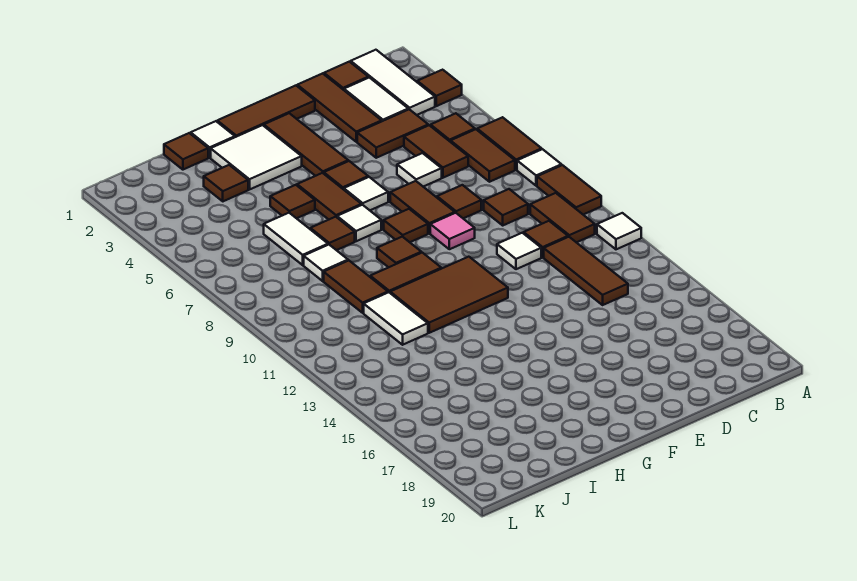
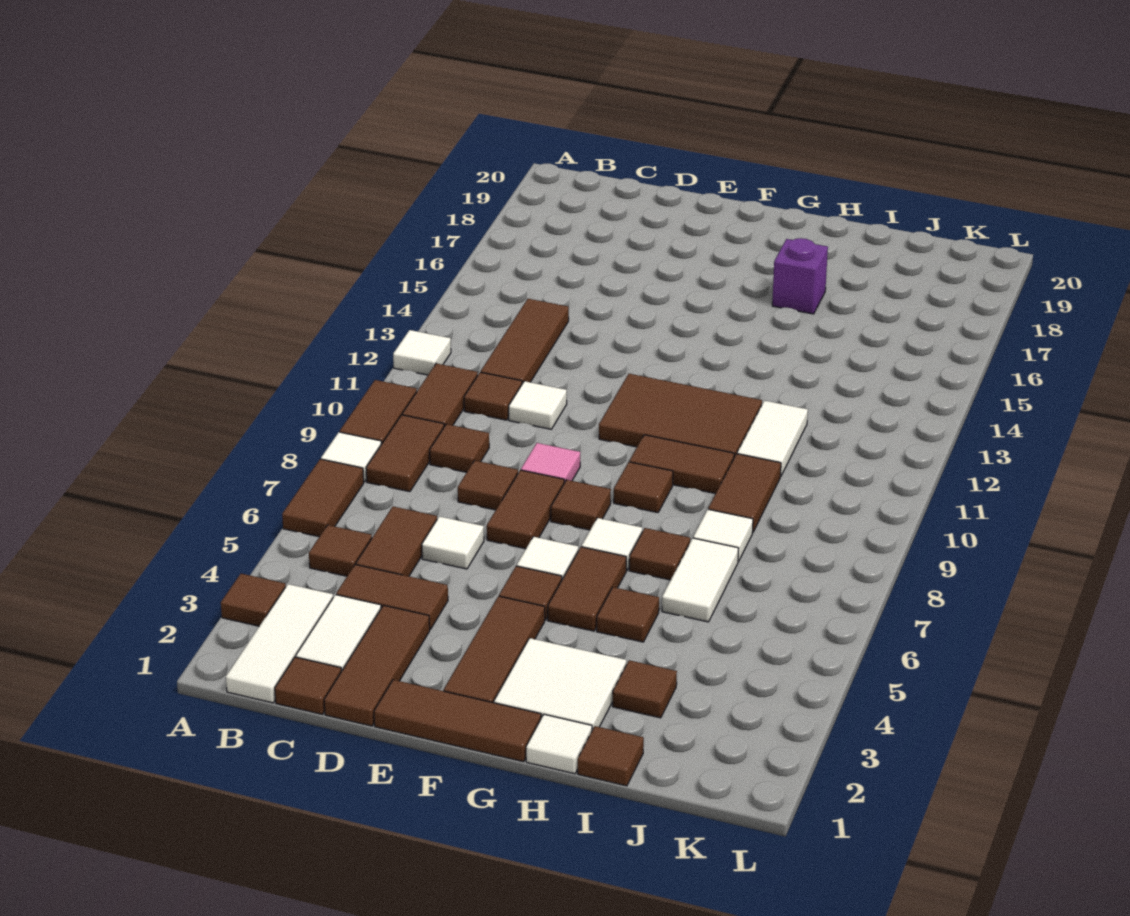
brown 1x2 tile [451,129,515,182] -> brown 1x2 tile moved to [366,415,444,492]
none -> purple 1x1 brick [772,238,828,314]

